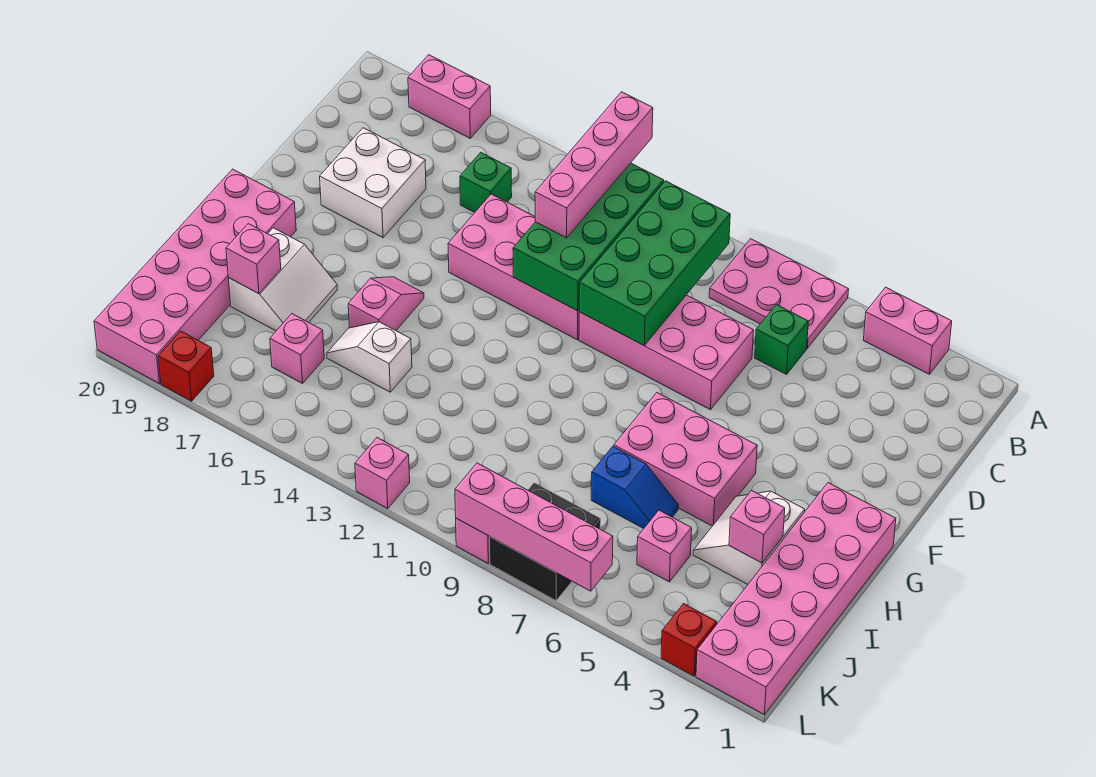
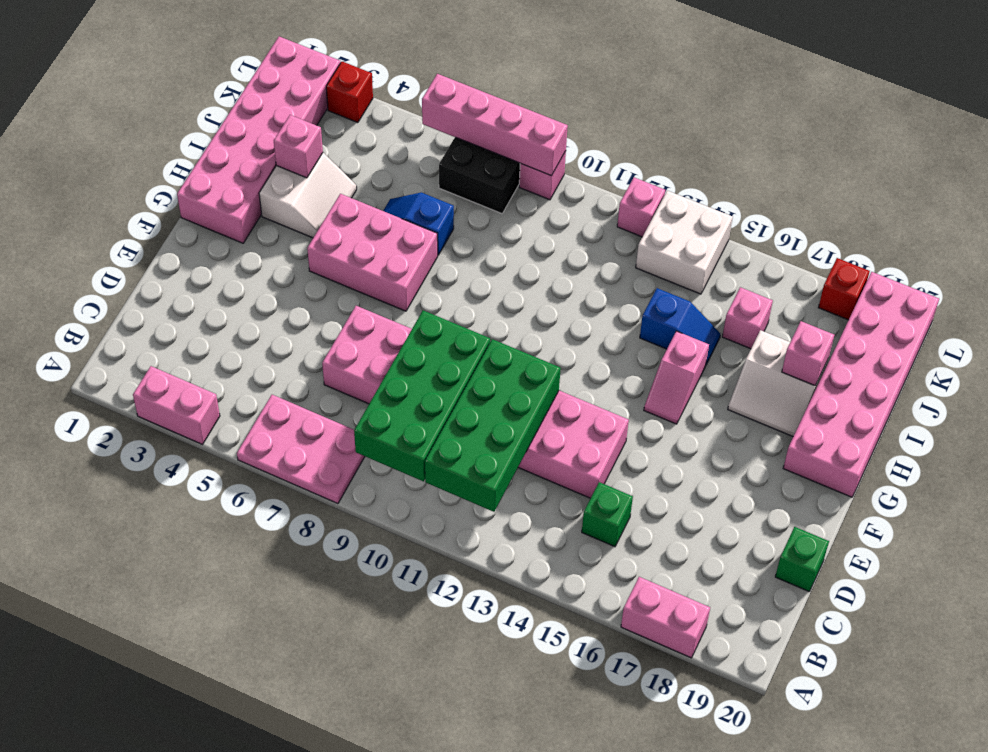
pink 1x4 brick [535,92,653,238] -> none
green 1x1 brick [755,305,808,374] -> green 1x1 brick moved to [775,527,829,592]
white 2x2 brick [320,128,426,238] -> white 2x2 brick moved to [636,191,733,294]
white 2x2 slope [229,228,337,331] -> white 2x2 slope turned to [728,330,828,436]
white 1x2 slope [327,322,412,392] -> blue 1x2 slope [640,288,720,364]
pink 1x1 brick [637,510,692,582] -> none

